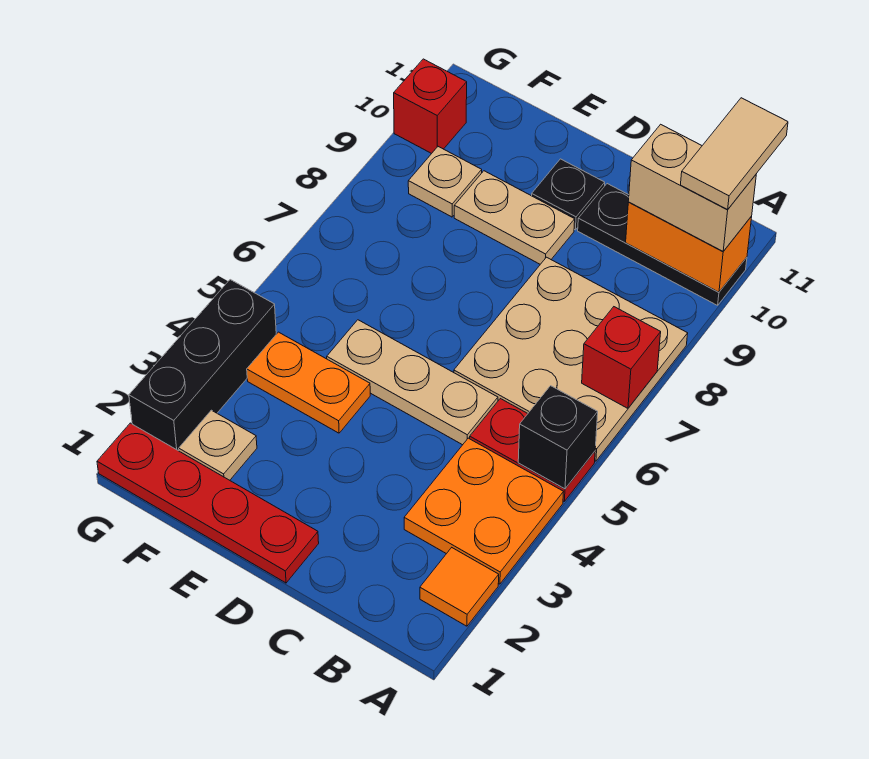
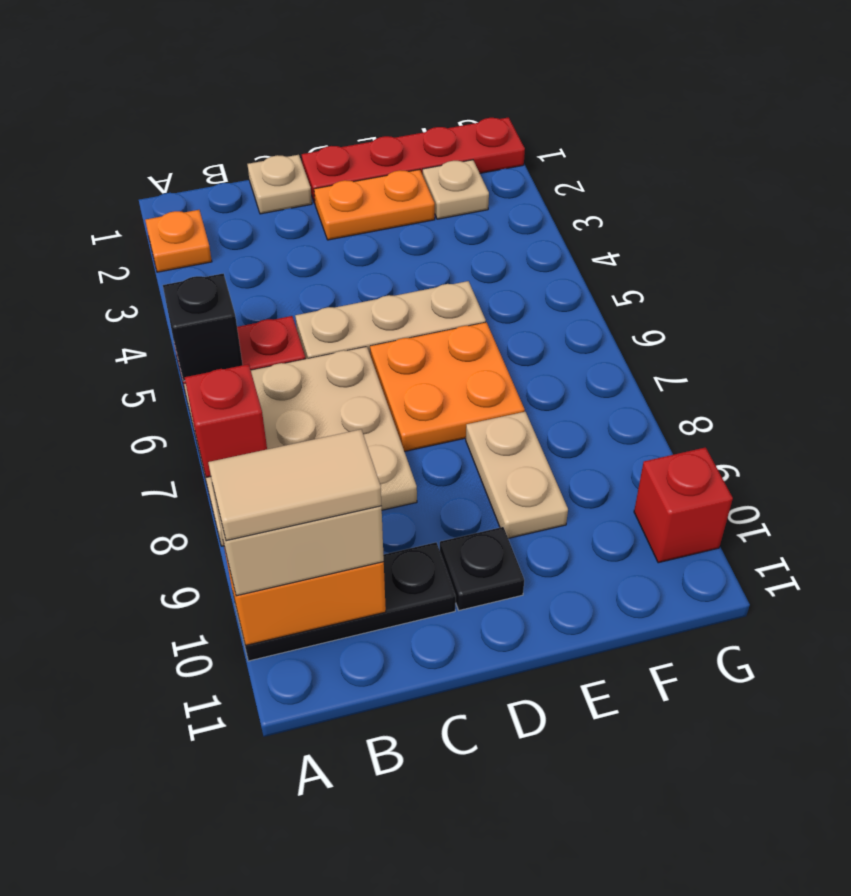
orange 1x1 tile [420,548,499,626] -> orange 1x1 plate [145,210,212,272]
orange 2x2 plate [404,438,563,584] -> orange 2x2 plate moved to [370,322,525,451]
tan 1x2 tile [681,98,788,210] -> tan 1x2 tile turned to [208,429,381,541]
tan 1x2 plate [454,171,575,264] -> tan 1x2 plate turned to [466,412,568,538]
orange 1x2 plate [247,332,370,433] -> orange 1x2 plate moved to [314,169,435,240]
tan 1x1 plate [408,147,482,217] -> tan 1x1 plate moved to [248,155,312,214]
black 1x3 brick [129,280,276,451] -> none

